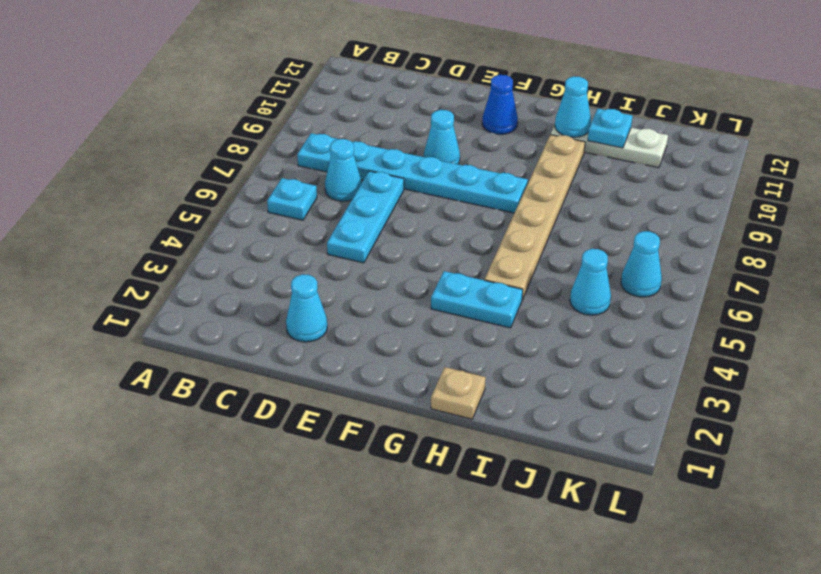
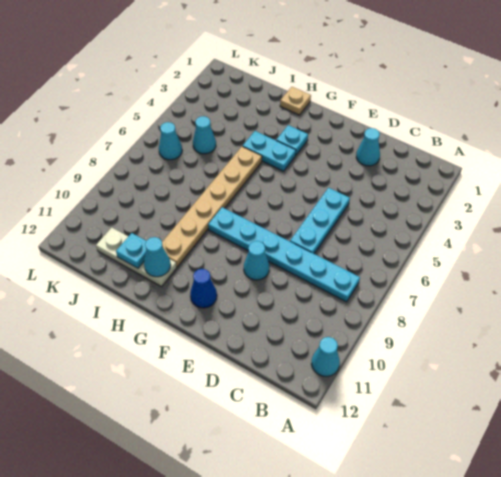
cyan 1x1 plate [267,178,317,220] -> cyan 1x1 plate moved to [276,125,308,155]
cyan 1x1 cone [325,139,362,201] -> cyan 1x1 cone moved to [311,337,340,376]

